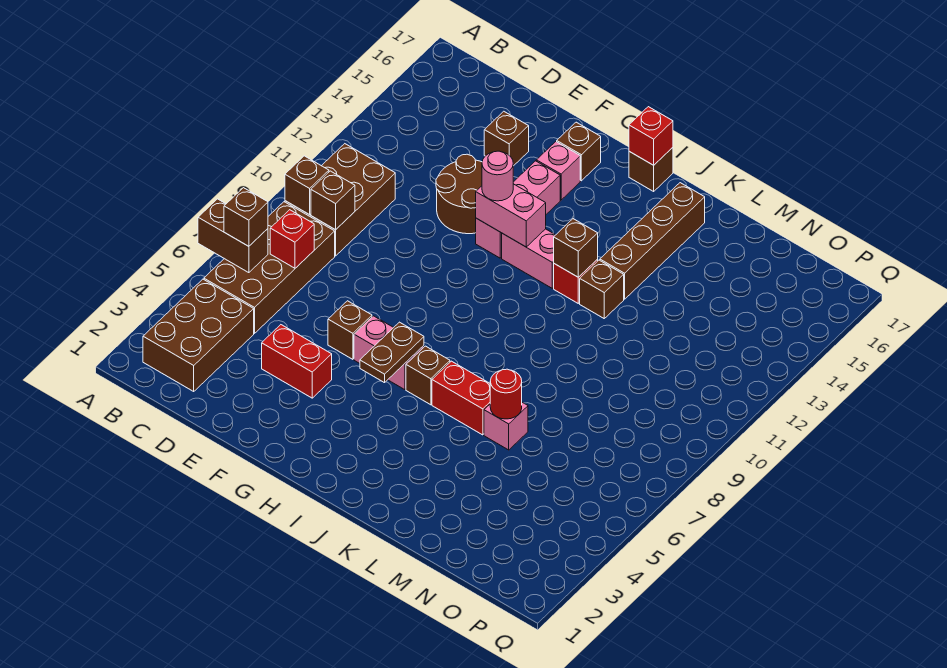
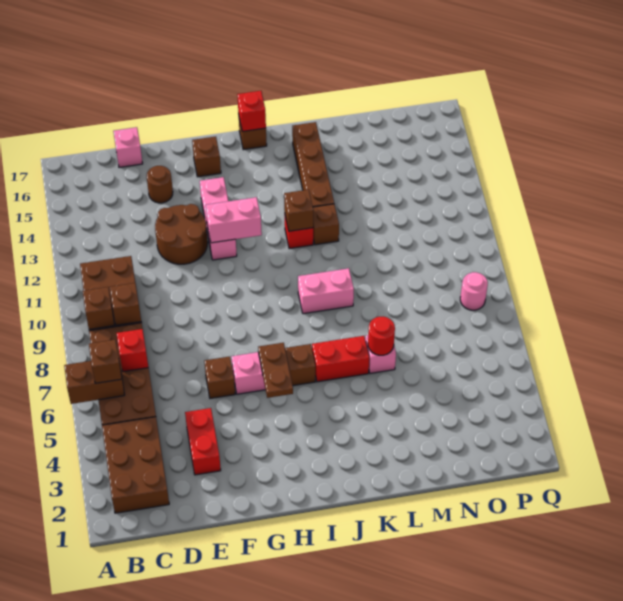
red 1x2 brick [262,325,332,398] -> red 1x2 brick turned to [185,408,221,475]
brown 1x1 brick [484,111,529,166] -> brown 1x1 round brick [147,166,173,203]
pink 1x1 round brick [482,151,513,201] -> pink 1x1 round brick moved to [460,272,488,310]
pink 1x1 brick [536,142,580,200] -> pink 1x1 brick moved to [113,127,143,167]
pink 1x2 brick [502,229,555,288] -> pink 1x2 brick moved to [298,268,354,314]

